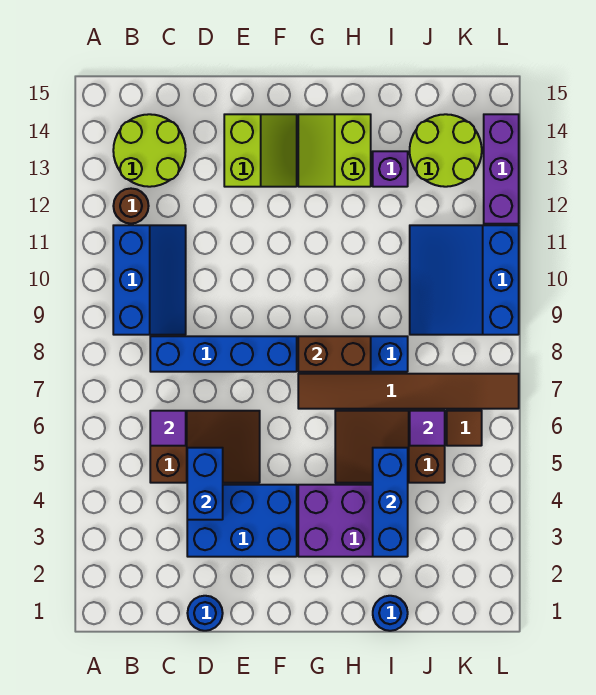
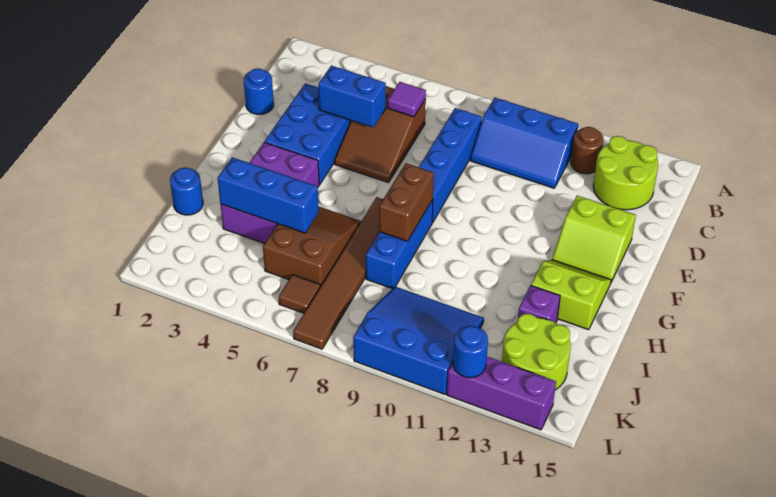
purple 1x1 tile [410,411,445,446] -> none
none -> blue 1x1 round brick [453,326,488,378]

